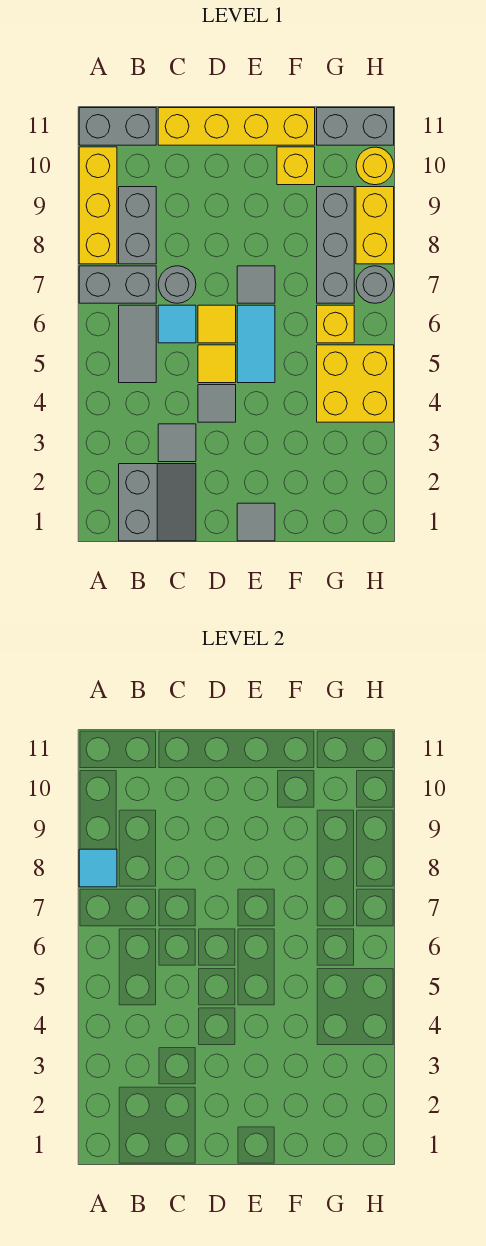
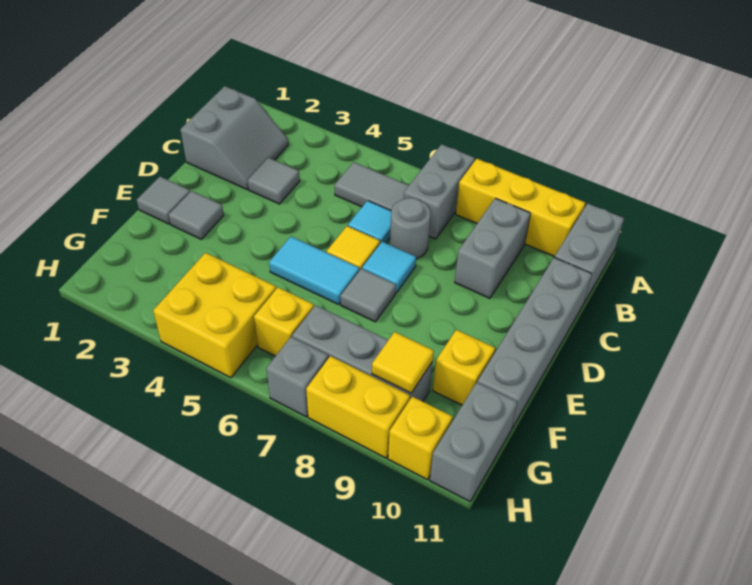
cyan 1x1 tile [79,849,117,887] -> cyan 1x1 tile moved to [362,242,416,293]
grey 2x2 slope [119,464,196,541] -> grey 2x2 slope turned to [180,86,288,189]
grey 1x2 brick [119,187,156,264] -> grey 1x2 brick turned to [455,198,531,298]
yellow 1x4 brick [158,108,315,145] -> grey 1x4 brick [477,257,592,428]
grey 1x1 tile [198,385,236,422] -> grey 1x1 tile moved to [169,191,224,239]
yellow 1x1 tile [198,345,236,383] -> yellow 1x1 tile moved to [372,332,434,393]
grey 1x1 round brick [356,266,394,303] -> grey 1x1 brick [266,337,328,417]
yellow 1x1 round brick [356,147,394,185] -> yellow 1x1 brick [388,397,453,480]

